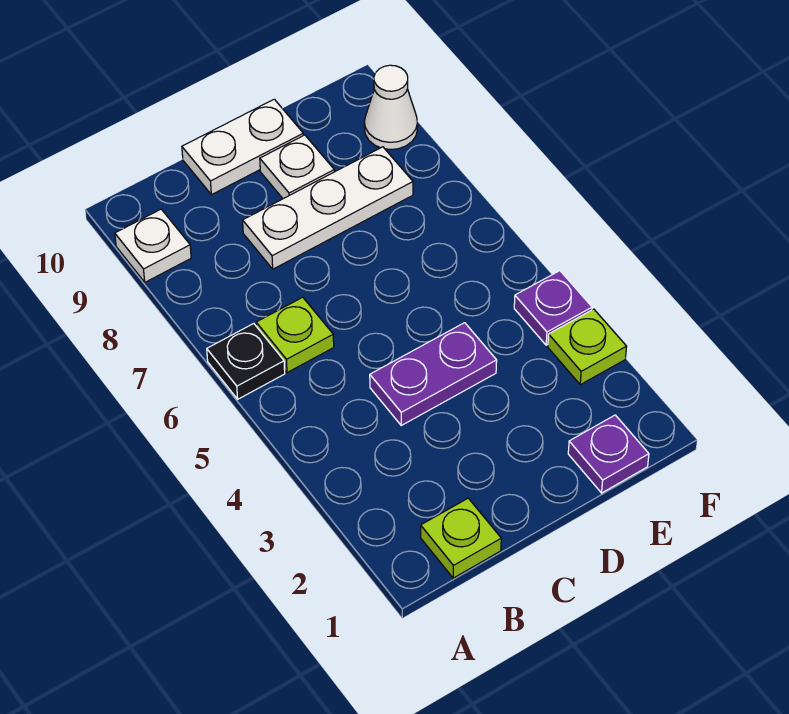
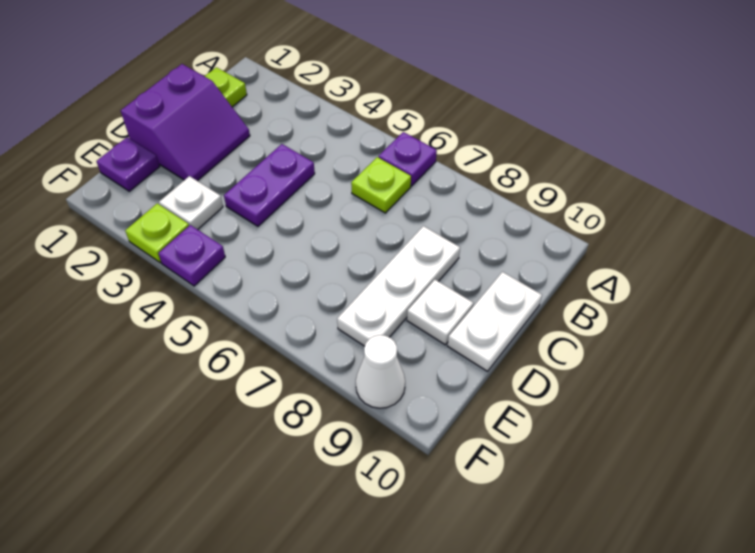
black 1x1 plate [207,324,285,399] -> purple 1x1 plate [379,132,437,186]
white 1x1 plate [115,209,191,282] -> white 1x1 plate moved to [159,176,223,230]
none -> purple 2x2 slope [121,64,250,181]

